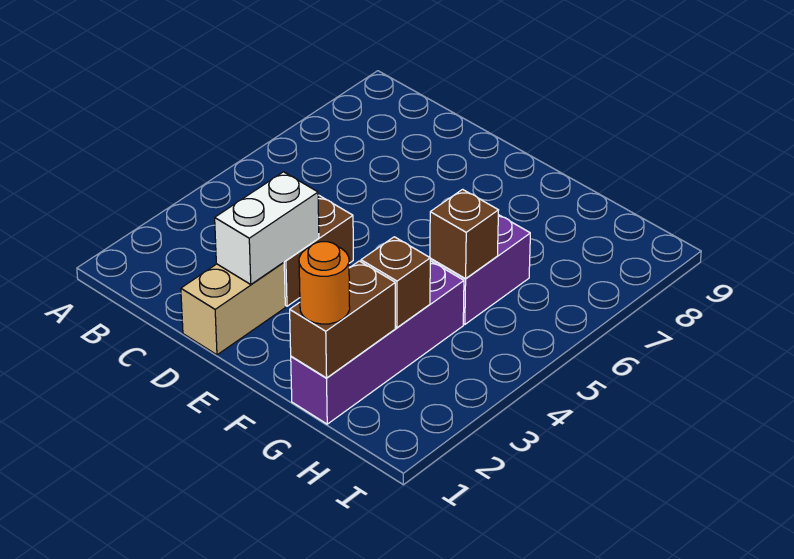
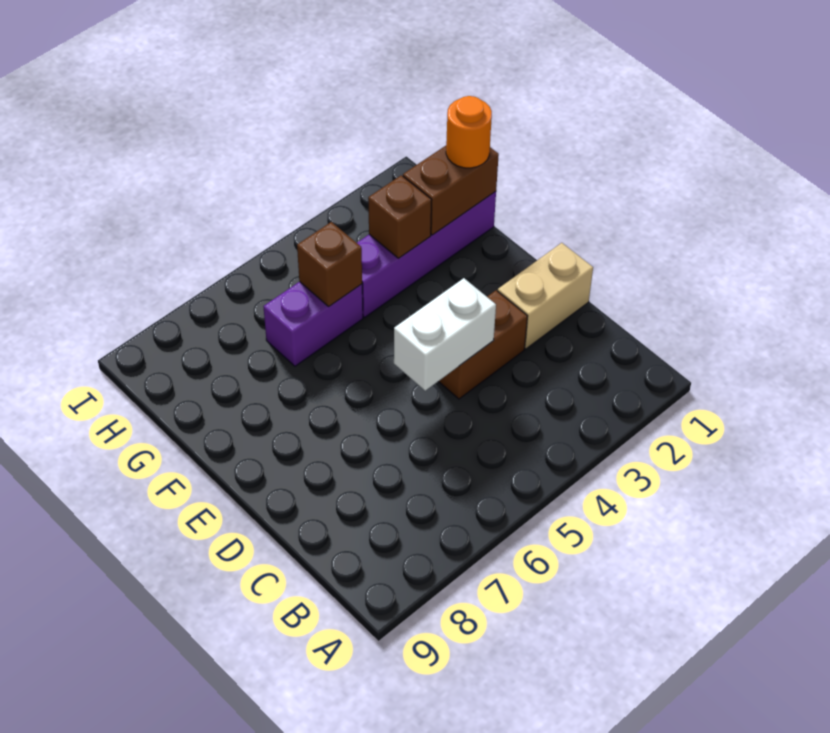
white 1x2 brick [215,172,319,284] -> white 1x2 brick moved to [394,278,496,391]

